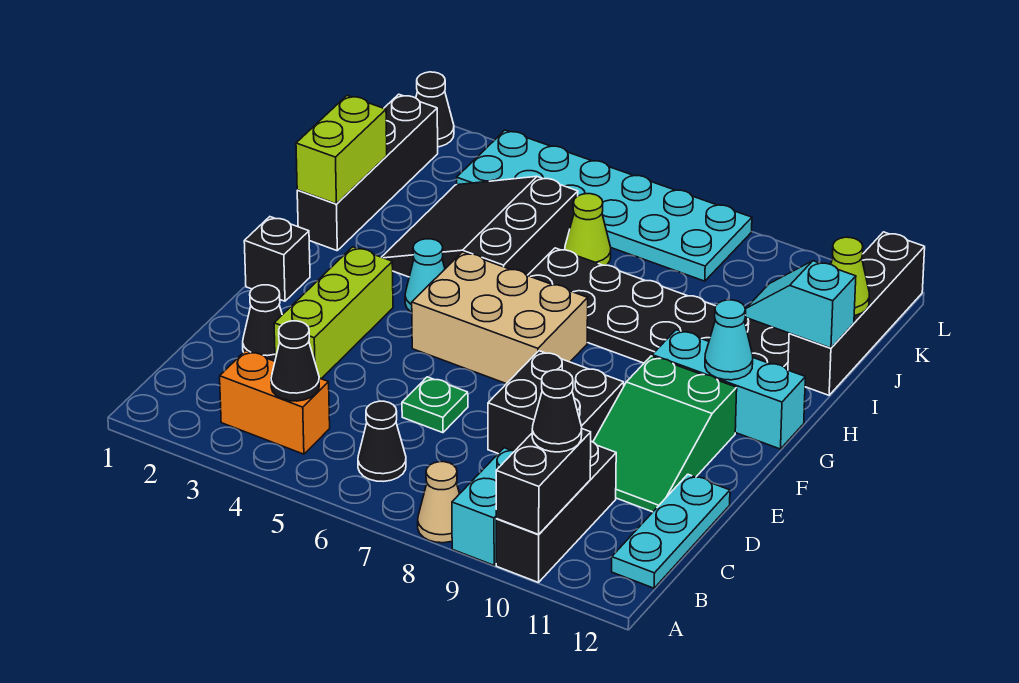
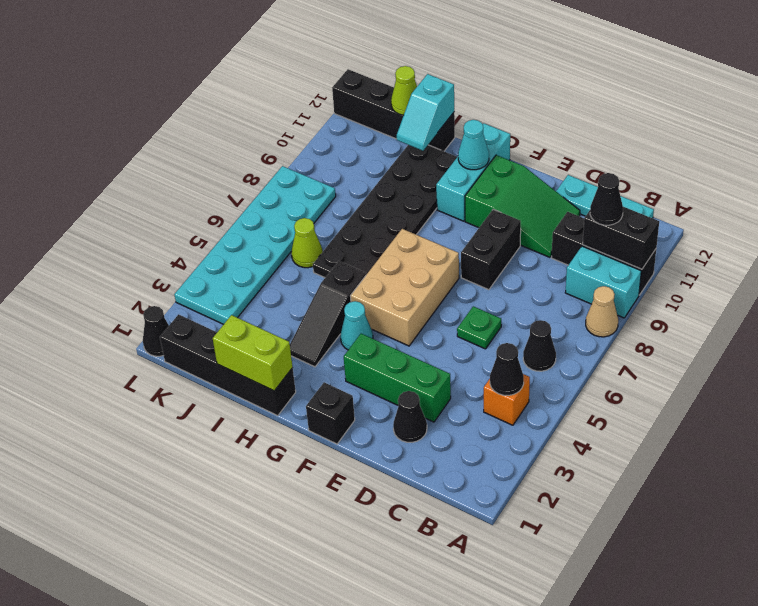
orange 1x2 brick [220,351,330,454] -> orange 1x1 brick [484,374,530,425]
lime 1x3 brick [274,247,393,379] -> green 1x3 brick [344,334,451,422]
black 2x2 brick [488,351,624,454] -> black 1x2 brick [461,209,521,290]
black 3x3 slope [382,176,578,277] -> black 1x3 slope [290,261,366,367]

